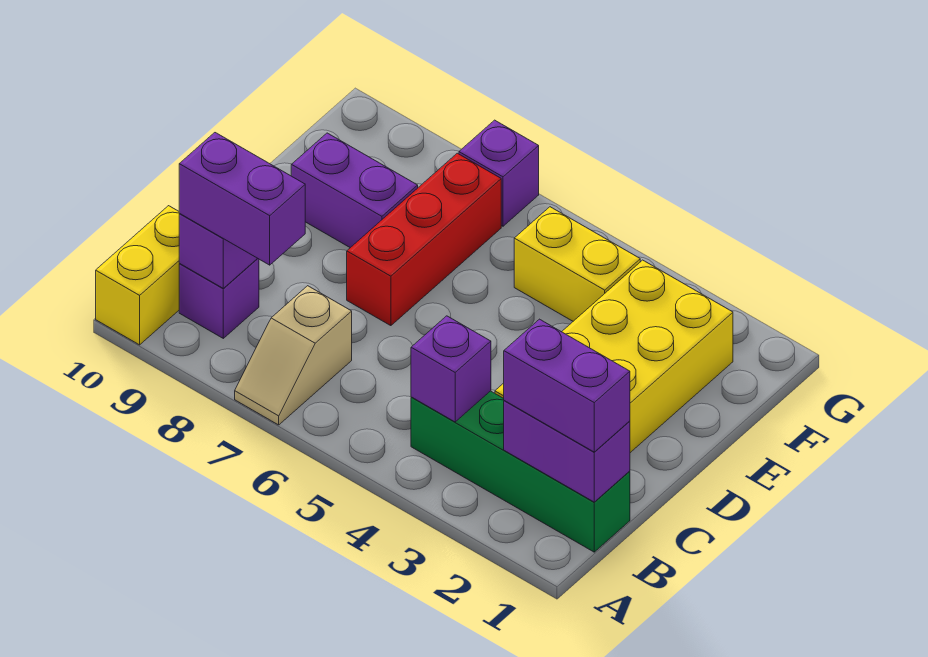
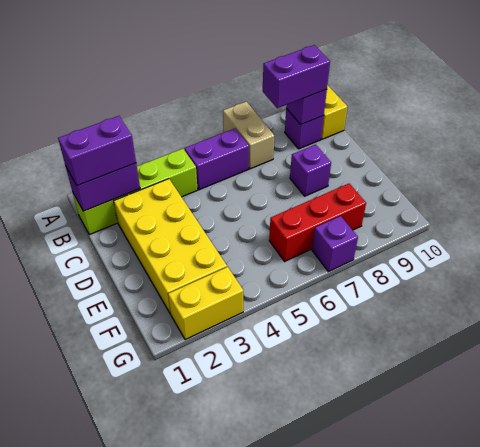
tan 1x2 slope [235,286,352,425] -> tan 1x2 brick [223,102,274,169]
green 1x4 brick [411,391,630,552] -> lime 1x4 brick [73,149,198,235]
purple 1x1 brick [411,316,491,422] -> purple 1x1 brick moved to [290,145,331,196]
red 1x3 brick [347,153,501,326] -> red 1x3 brick turned to [269,184,366,261]
purple 1x2 brick [291,133,418,248] -> purple 1x2 brick moved to [185,128,249,190]
yellow 1x2 brick [514,207,640,321] -> yellow 1x2 brick moved to [168,267,243,340]

